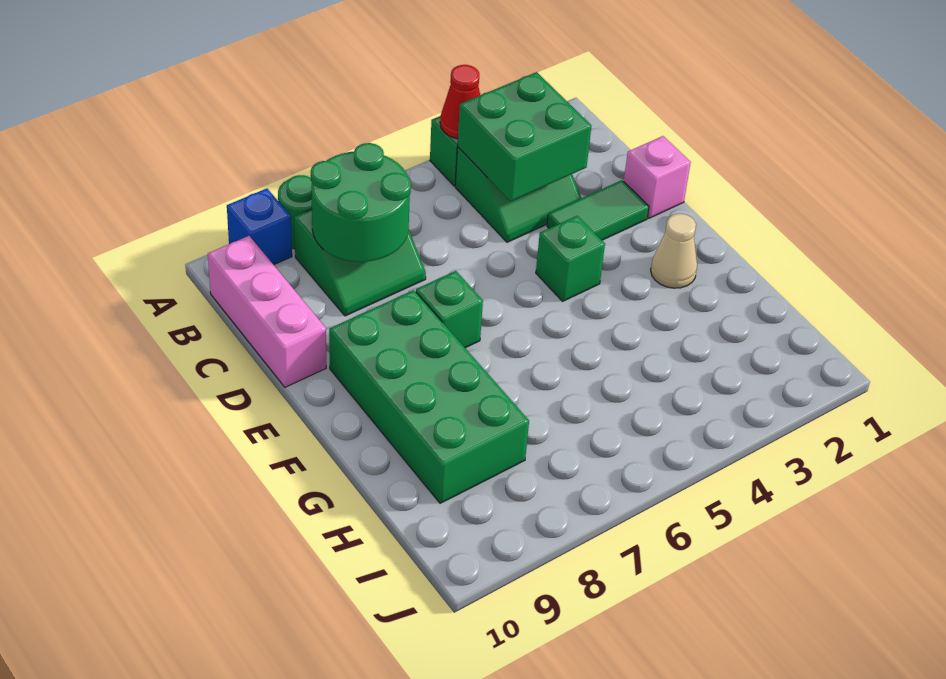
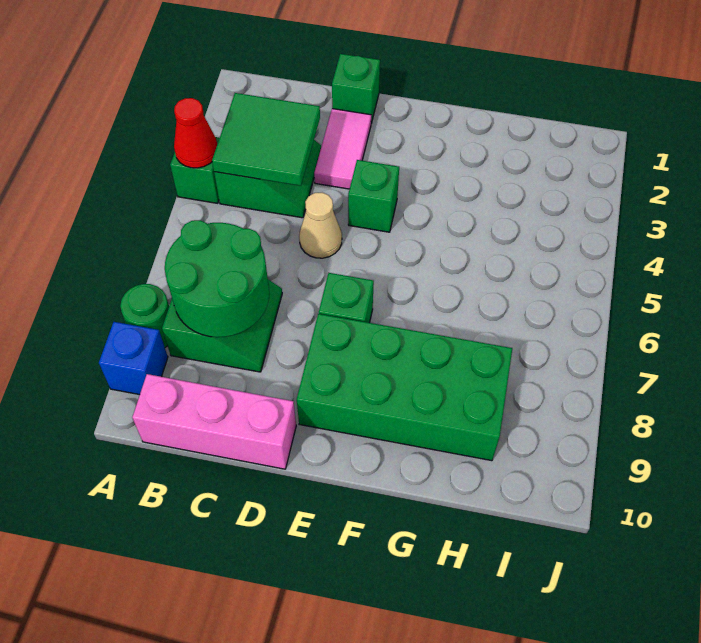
green 2x2 brick [458,72,591,201] -> green 2x2 tile [212,93,320,186]
pink 1x1 brick [624,136,691,218] -> green 1x1 brick [332,54,380,123]
green 1x2 tile [547,180,649,240] -> pink 1x2 tile [314,109,371,189]
tan 1x1 cone [651,214,697,288] -> tan 1x1 cone moved to [299,193,342,258]

